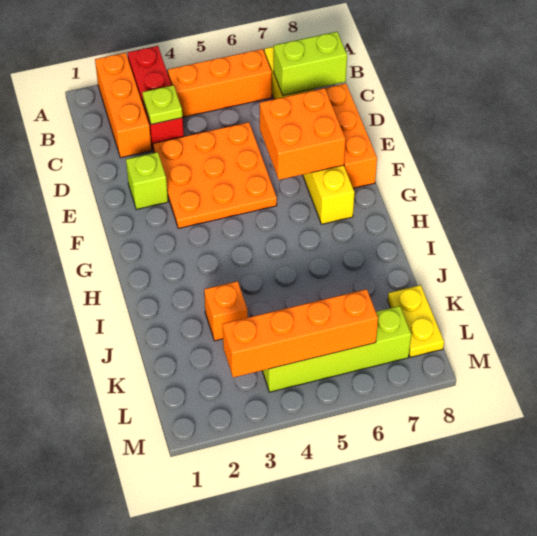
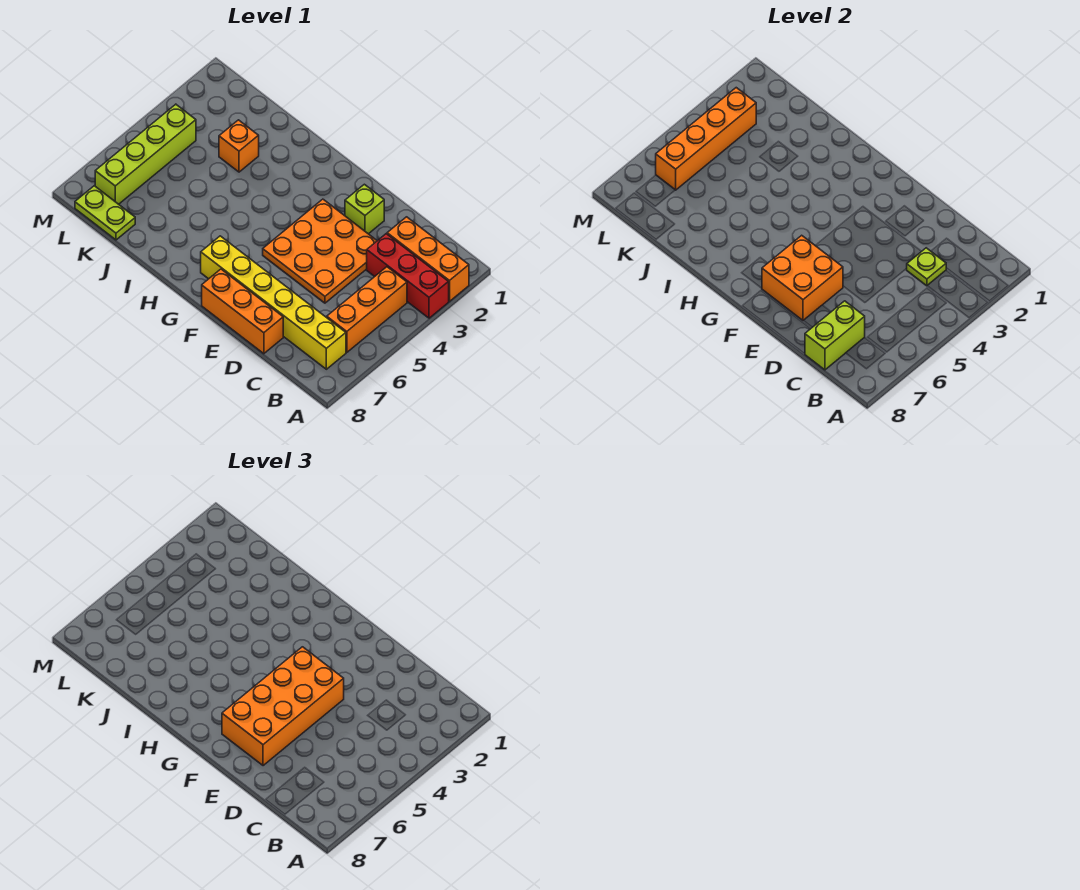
none -> orange 2x4 brick [222,647,344,766]
yellow 1x2 plate [388,285,444,357] -> lime 1x2 plate [75,186,135,240]

